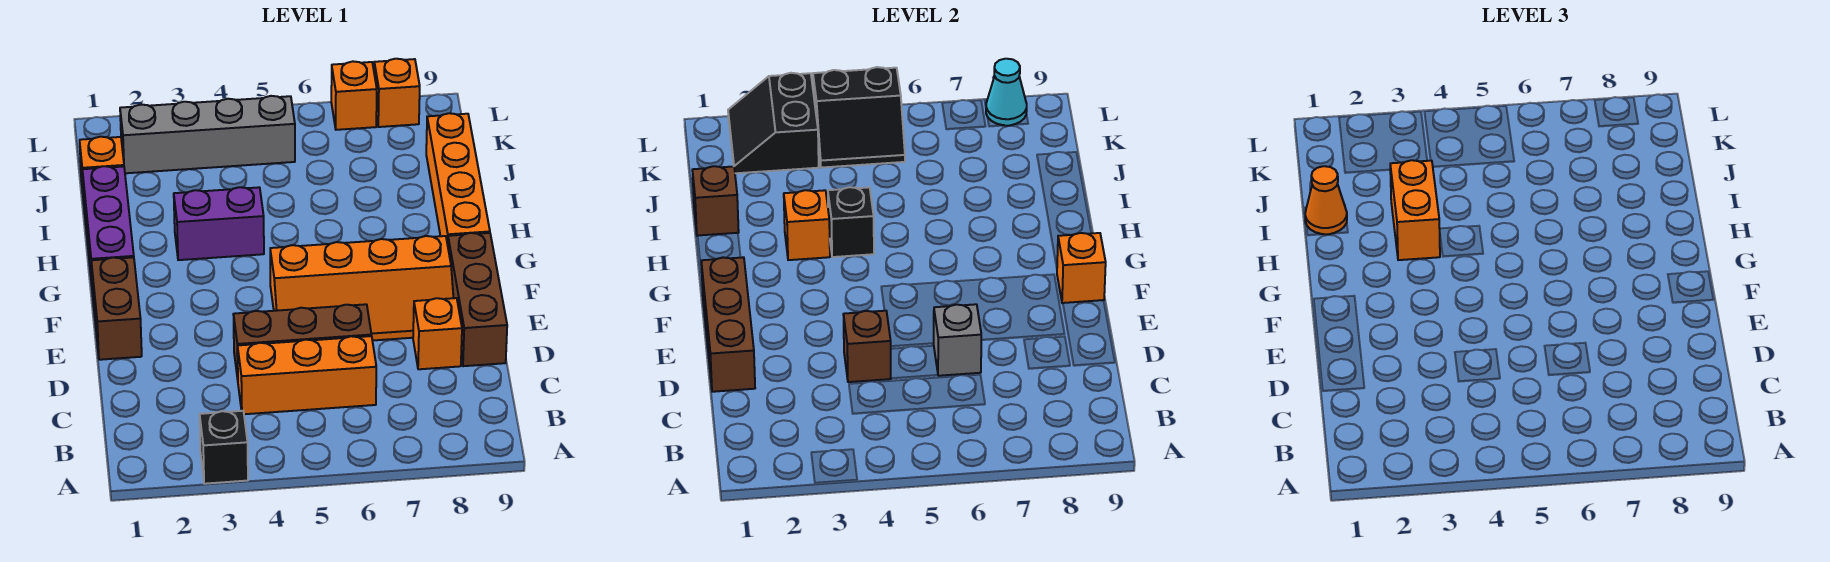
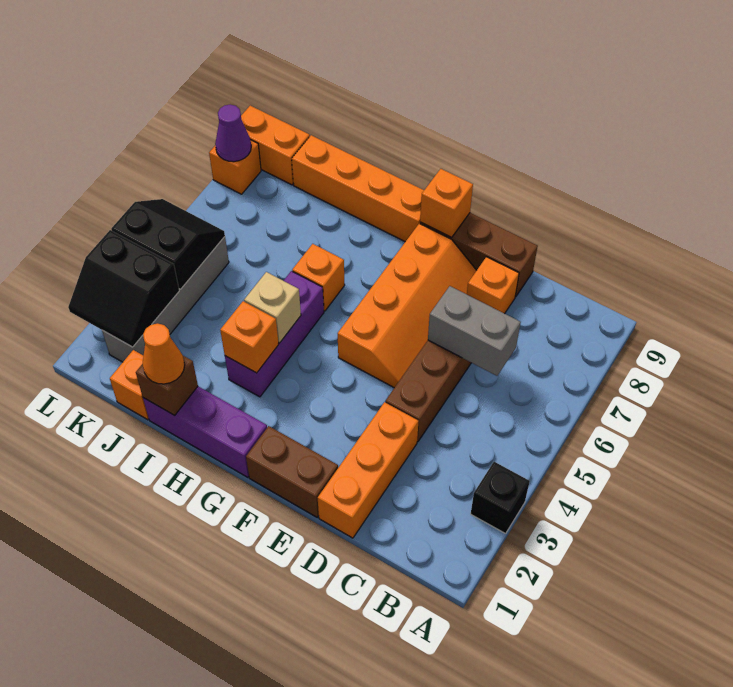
orange 1x3 brick [238,336,376,414] -> orange 1x3 brick moved to [318,402,419,538]
brown 1x3 brick [701,257,755,392] -> none
brown 1x1 brick [843,311,891,382] -> none
grey 1x1 brick [934,304,981,376] -> grey 1x2 brick [428,286,521,376]
purple 1x2 brick [174,187,264,260] -> purple 1x3 brick [225,271,324,397]
orange 1x2 brick [1390,160,1440,260] -> orange 1x2 brick moved to [241,106,310,185]
black 1x1 brick [828,187,874,257] -> tan 1x1 brick [244,272,301,343]
black 2x2 slope [813,67,905,168] -> black 2x2 slope turned to [111,199,225,289]
orange 1x1 brick [331,61,377,130] -> orange 1x1 brick moved to [292,244,345,311]
cyan 1x1 cone [986,59,1027,126] -> purple 1x1 cone [215,105,251,162]

